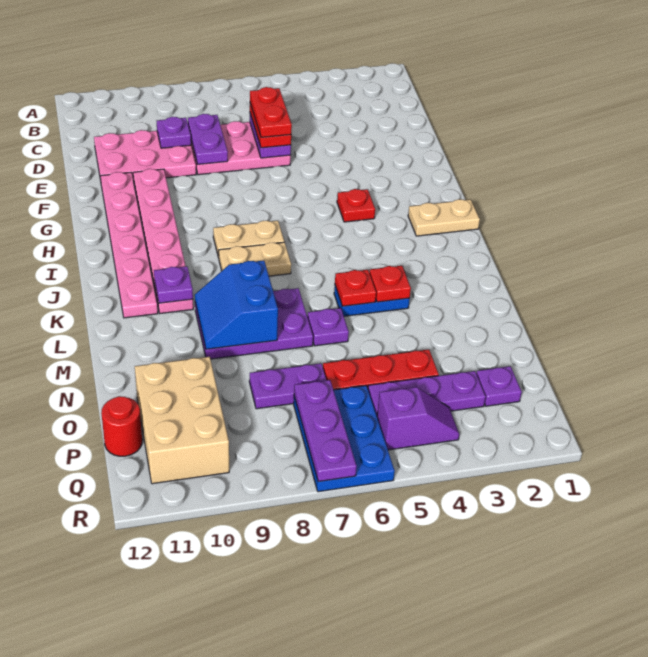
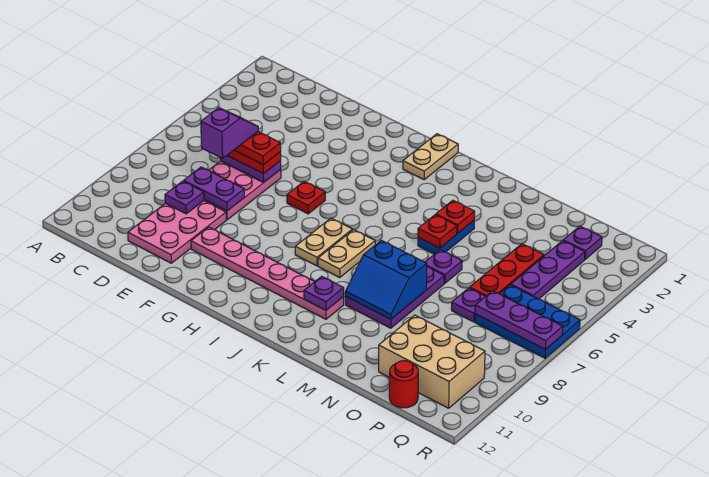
pink 1x6 plate [101,172,158,318] -> none
red 1x1 plate [337,189,375,222] -> red 1x1 plate moved to [287,181,325,214]
purple 1x2 plate [249,363,326,409] -> purple 1x1 plate [452,288,486,322]
purple 1x2 slope [377,387,459,450] -> purple 1x2 slope moved to [201,108,258,158]

